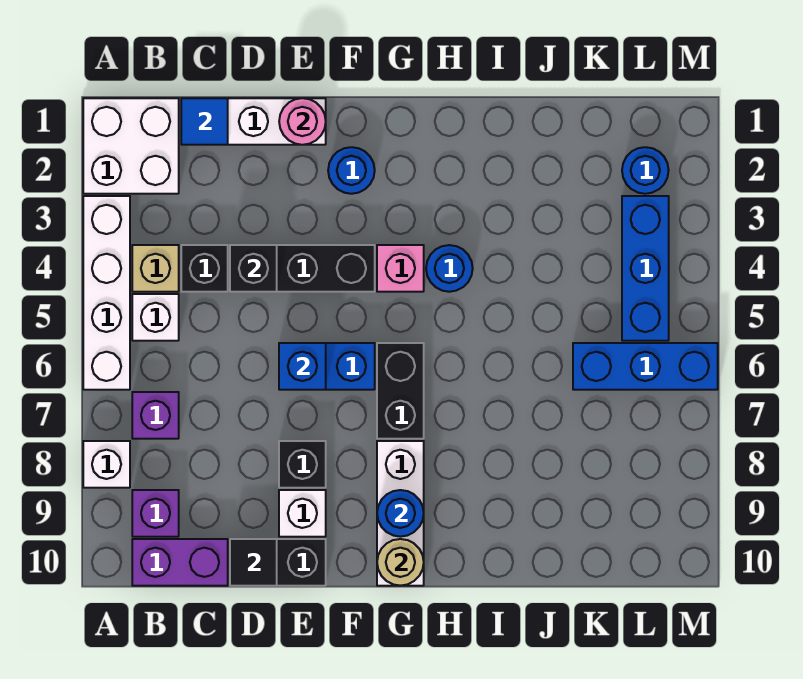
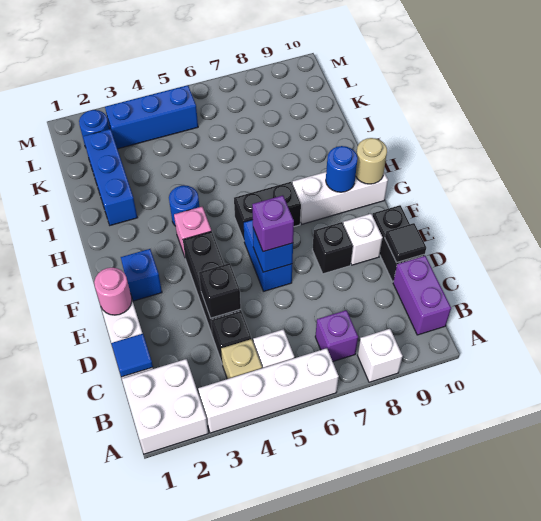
purple 1x1 brick [132,490,179,537] -> purple 1x1 brick moved to [252,195,294,252]
blue 1x1 round brick [328,147,375,194] -> blue 1x1 brick [121,249,162,301]
blue 1x3 brick [573,343,718,390] -> blue 1x3 brick moved to [83,129,137,225]

